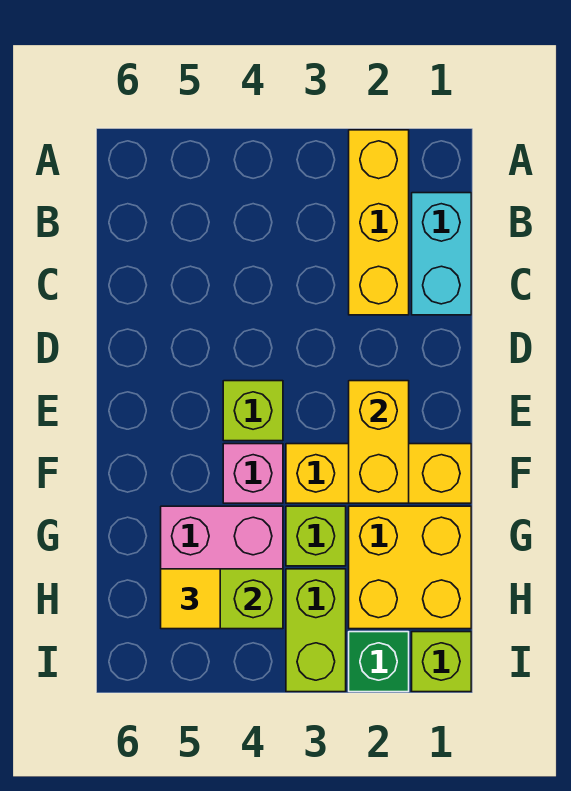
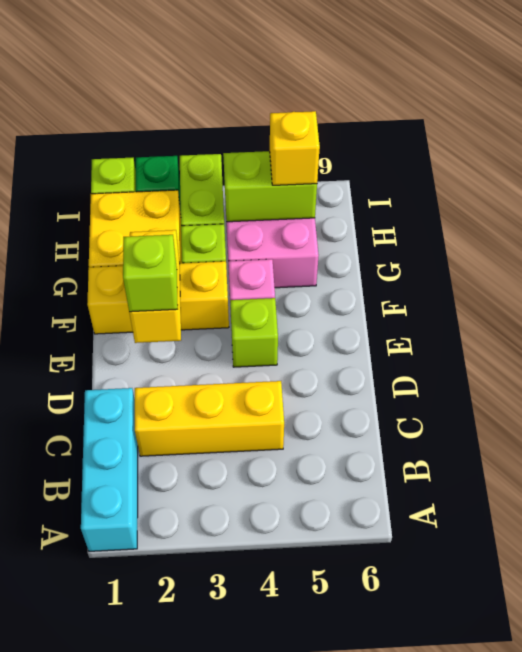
yellow 1x3 brick [349,130,409,315] -> yellow 1x3 brick turned to [135,381,284,456]
cyan 1x2 brick [412,193,471,315] -> cyan 1x3 brick [81,388,138,551]
none -> lime 1x1 brick [123,235,178,312]
yellow 1x1 tile [161,569,220,629] -> yellow 1x1 brick [270,111,320,185]

